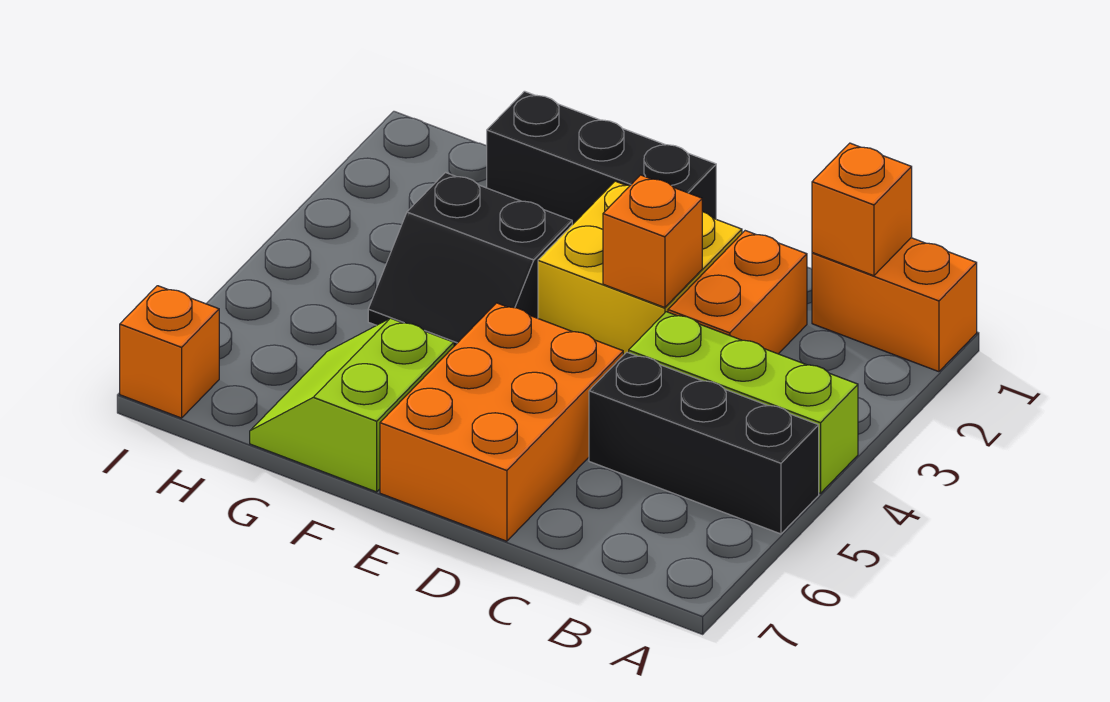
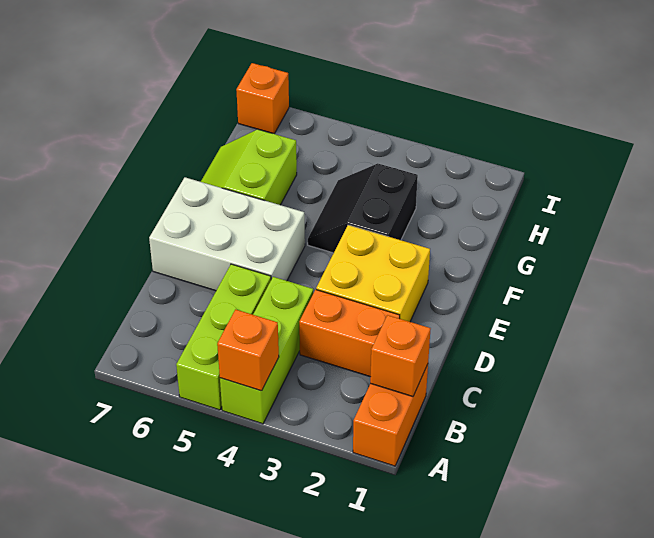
black 1x3 brick [589,352,819,534] -> lime 1x3 brick [176,264,271,410]
orange 1x1 brick [603,175,702,308] -> orange 1x1 brick moved to [217,309,279,391]
orange 2x3 brick [380,303,623,541] -> white 2x3 brick [149,177,305,291]
black 1x3 brick [487,91,716,225] -> none
lime 2x2 slope [250,318,454,492] -> lime 2x2 slope turned to [201,129,297,205]

